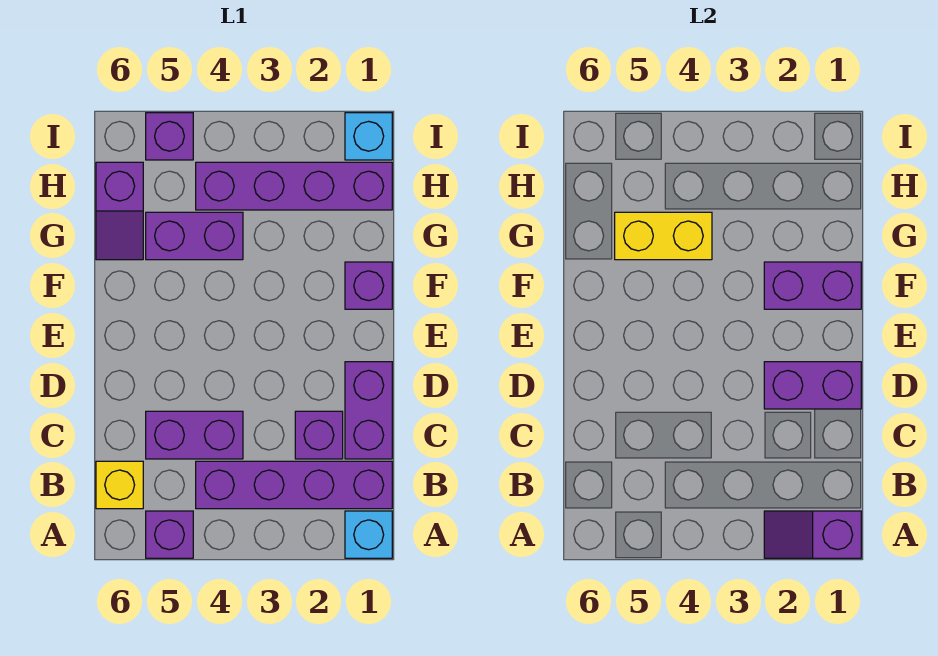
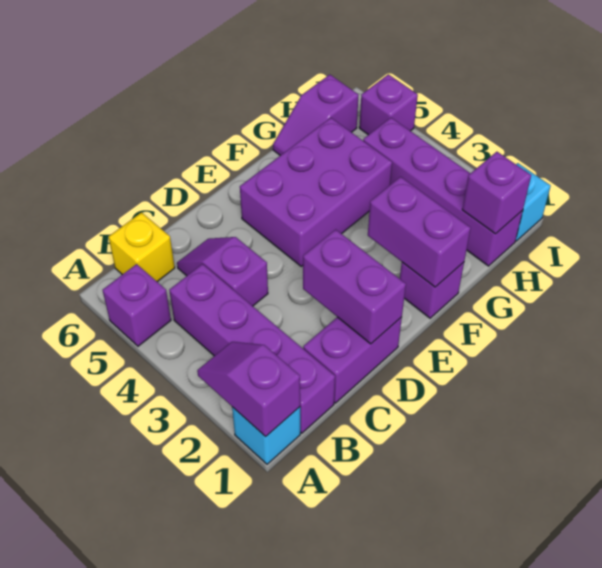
purple 1x1 brick [295,411,343,459] -> purple 1x1 brick moved to [462,152,531,234]
purple 1x2 brick [146,411,243,459] -> purple 1x2 slope [177,237,268,306]
purple 1x2 brick [146,212,243,260] -> purple 2x3 brick [240,118,392,266]
yellow 1x2 brick [615,212,712,260] -> none

